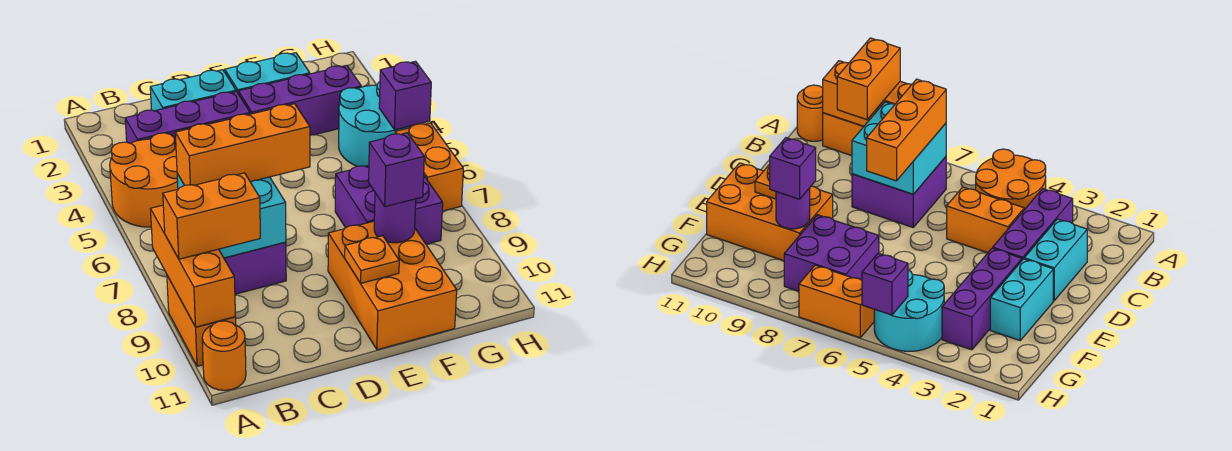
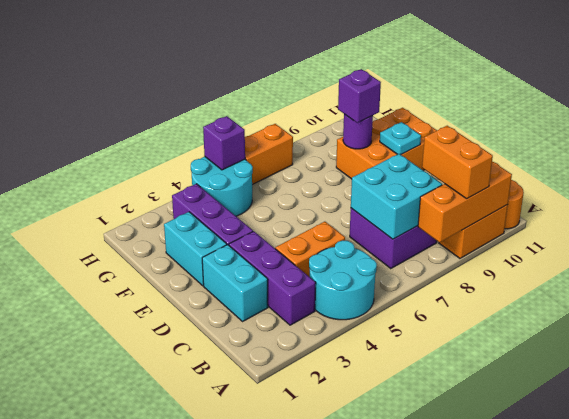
orange 2x2 round brick [110,133,178,227] -> cyan 2x2 round brick [309,241,377,320]
orange 1x3 brick [175,104,310,185] -> none
orange 1x1 plate [345,236,399,283] -> cyan 1x1 plate [380,122,421,155]
purple 2x2 brick [335,165,443,244] -> none

